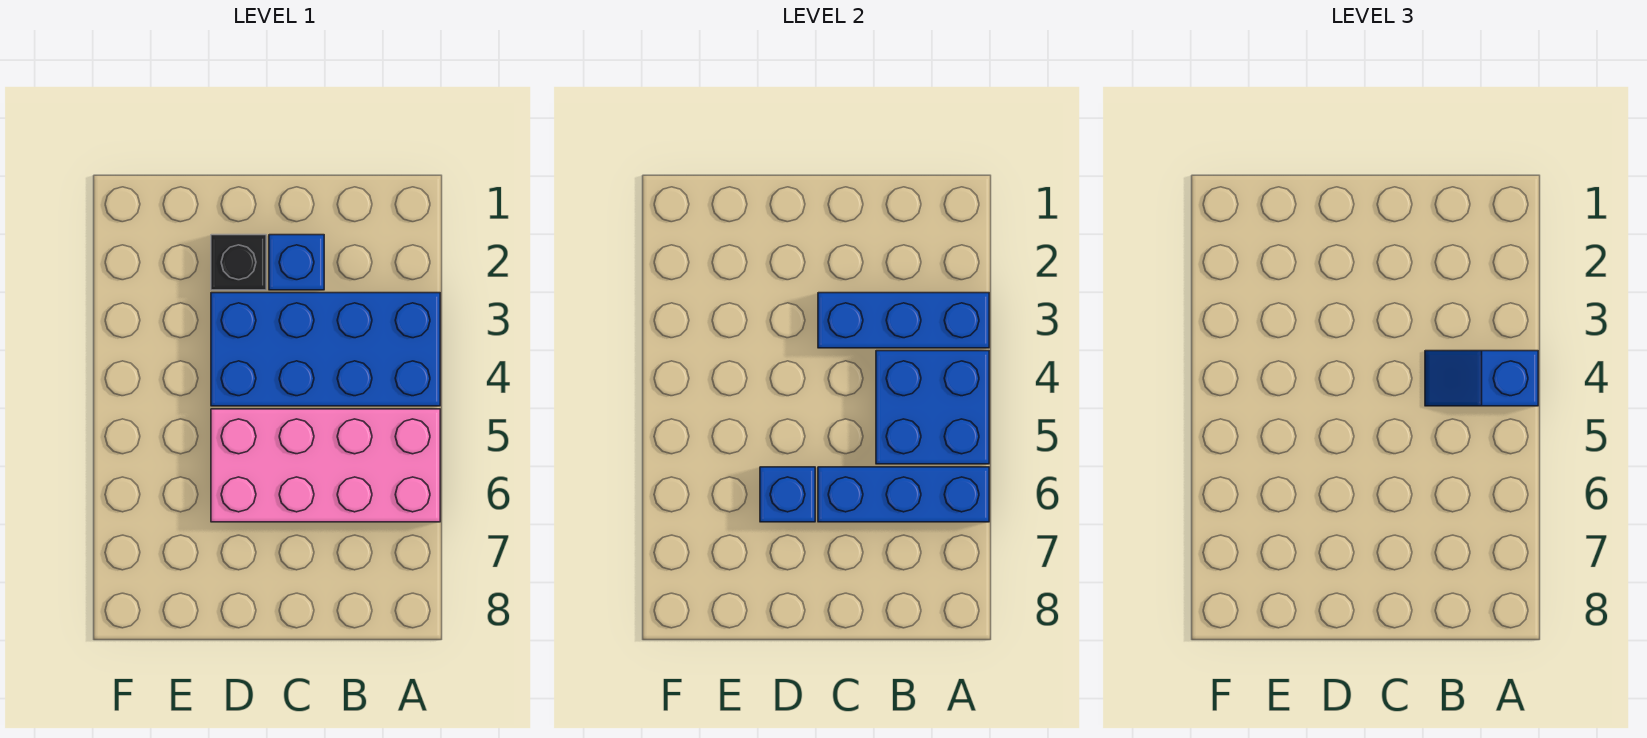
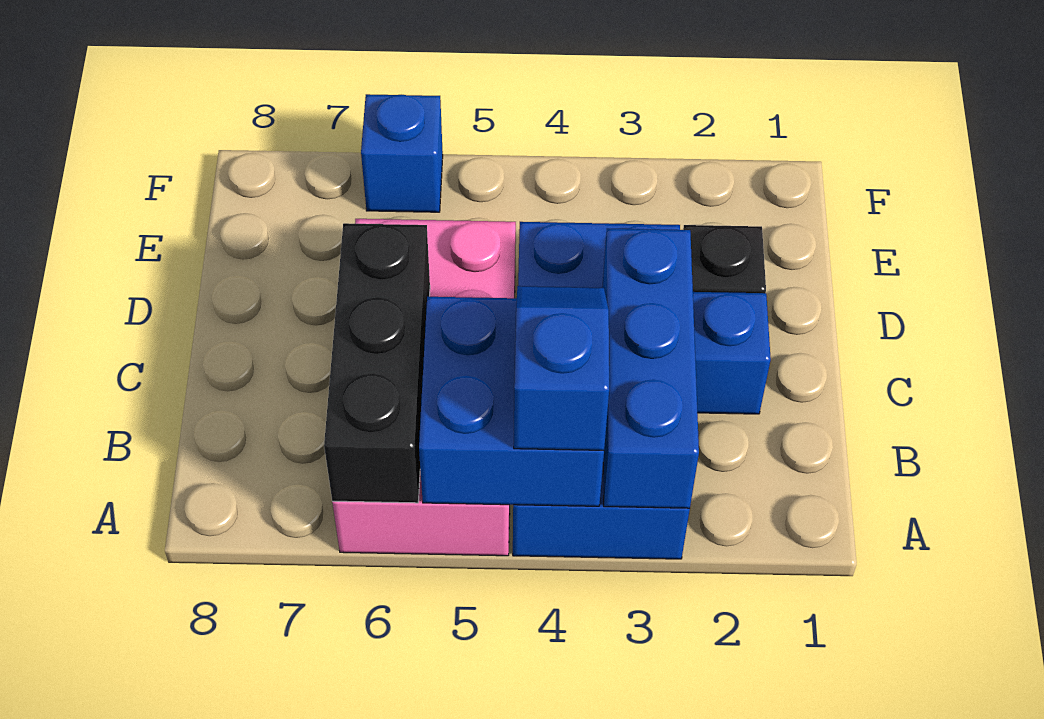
blue 1x3 brick [818,467,989,522] -> black 1x3 brick [324,223,430,503]
blue 1x1 brick [760,467,815,522] -> blue 1x1 brick moved to [361,94,443,212]

